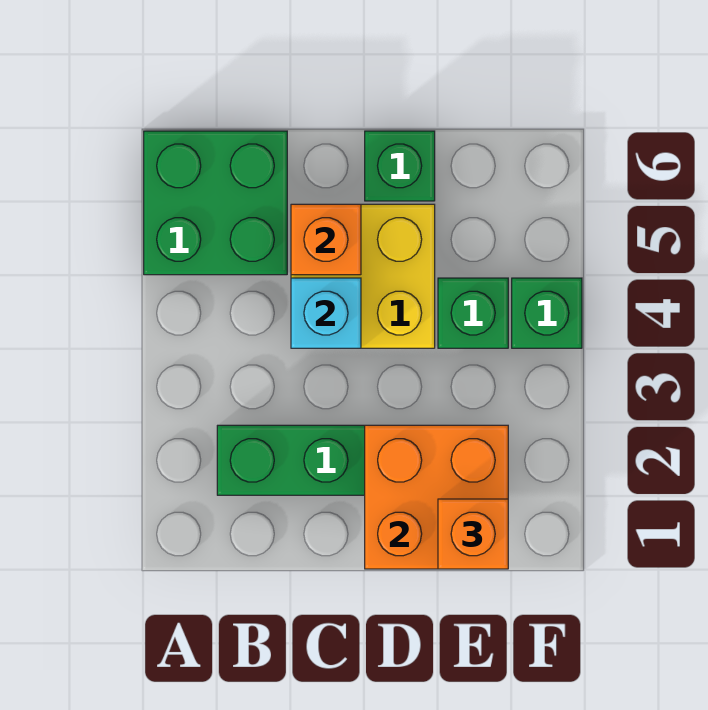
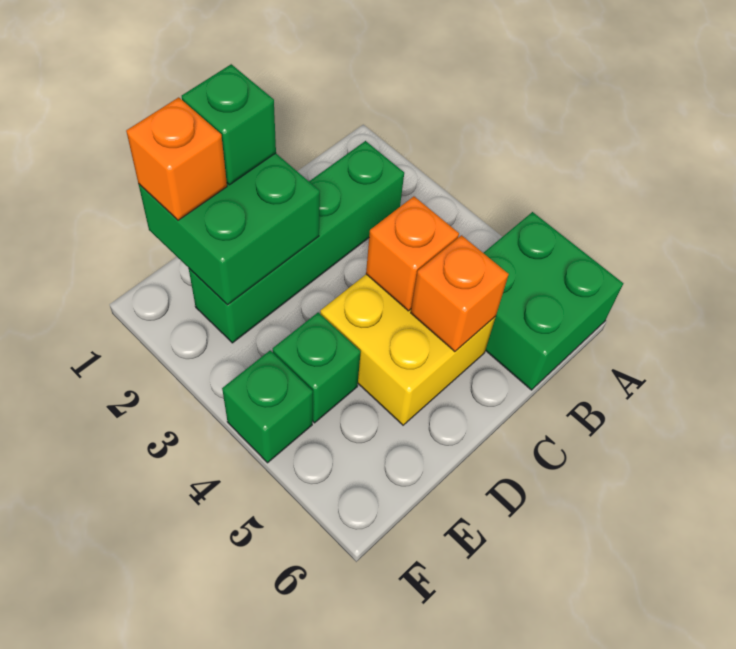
cyan 1x1 brick [291,278,361,348] -> orange 1x1 brick [366,196,459,311]
orange 2x2 brick [365,425,508,569] -> green 2x2 brick [139,153,320,305]
green 1x1 brick [365,131,435,201] -> green 1x1 brick moved to [182,64,276,185]

